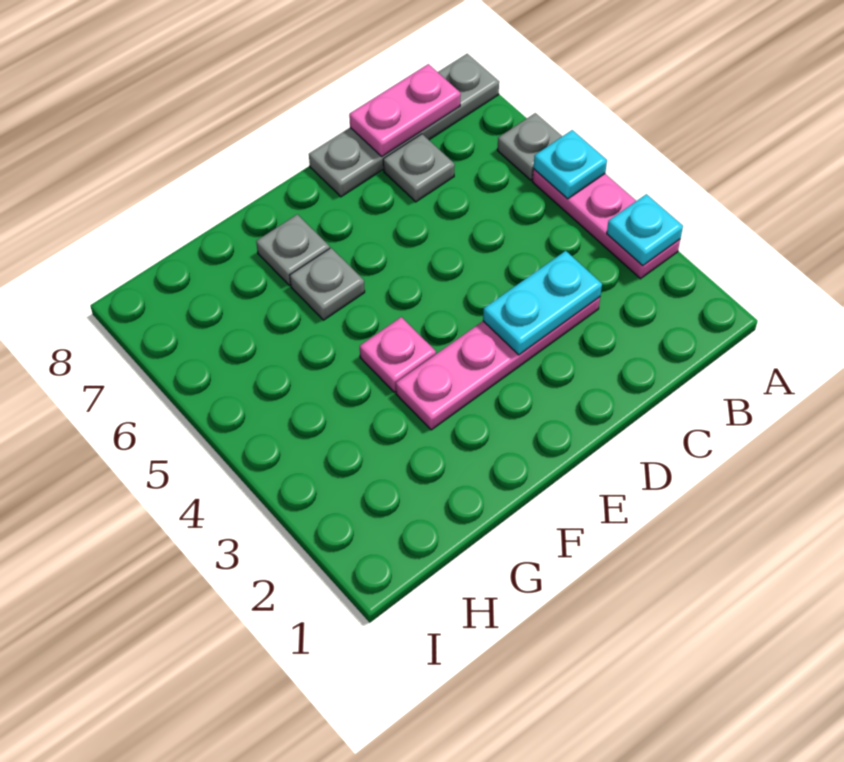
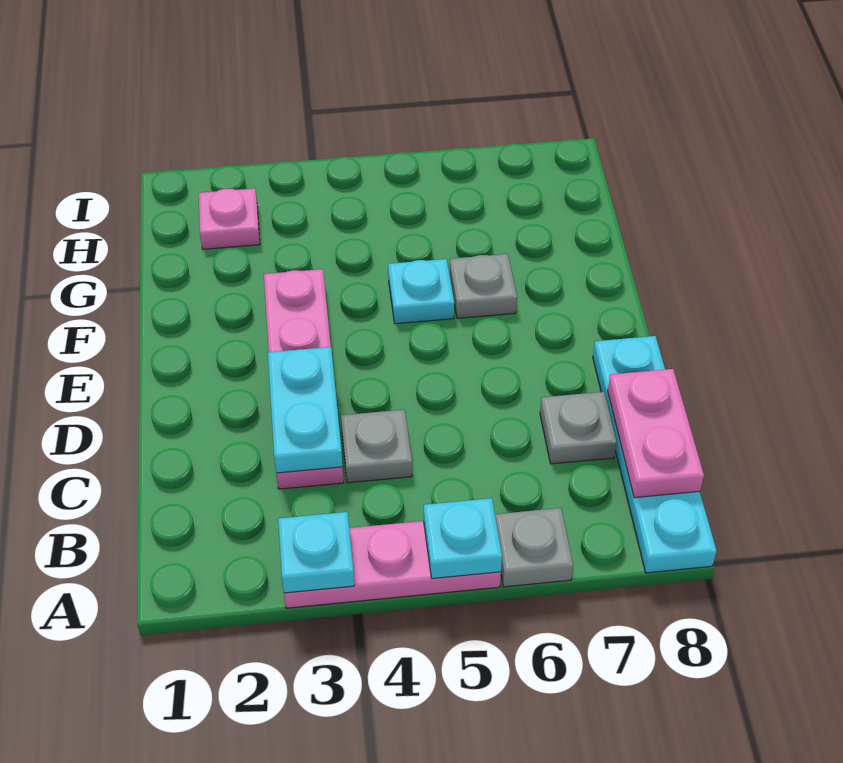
grey 1x4 plate [309,54,499,197] -> cyan 1x4 plate [593,336,717,573]
pink 1x1 plate [360,317,436,392] -> pink 1x1 plate moved to [199,188,260,249]
none -> cyan 1x1 plate [388,259,454,324]
grey 1x1 plate [256,214,330,286] -> grey 1x1 plate moved to [341,410,412,483]

